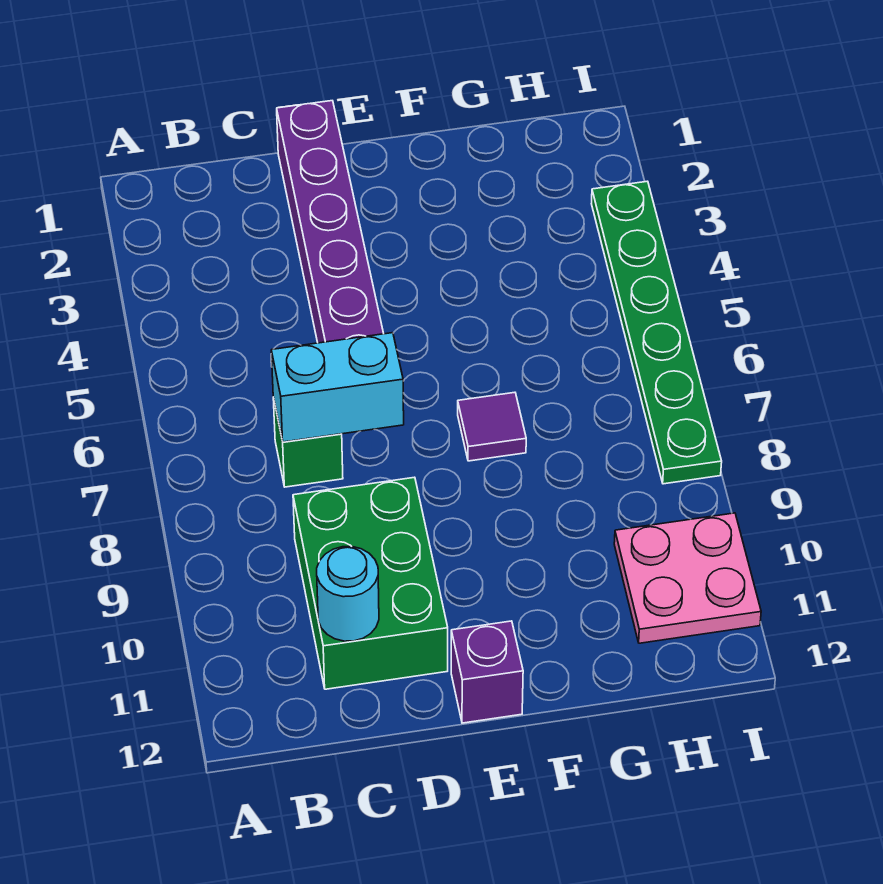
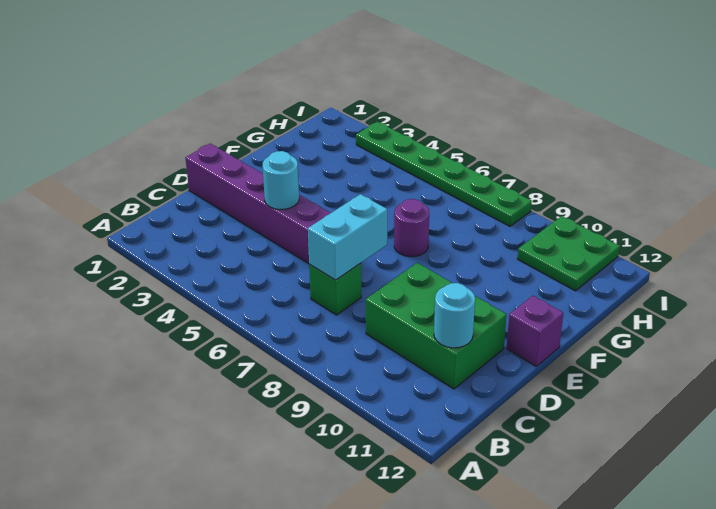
none -> cyan 1x1 round brick [262,151,299,210]
purple 1x1 tile [458,392,526,461] -> purple 1x1 round brick [394,199,429,257]
pink 2x2 plate [614,513,761,643] -> green 2x2 plate [518,216,620,291]

